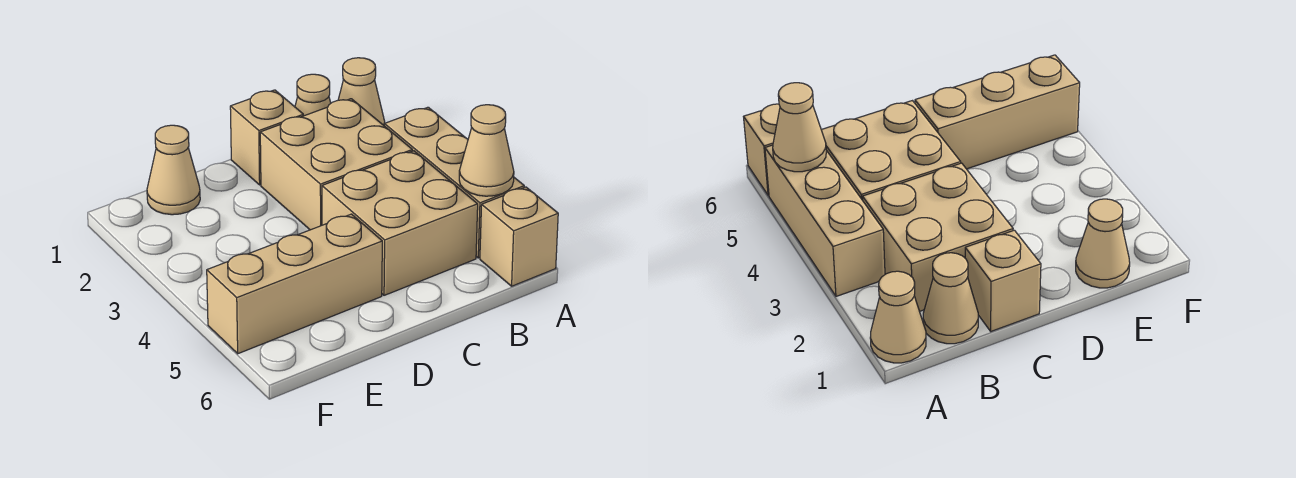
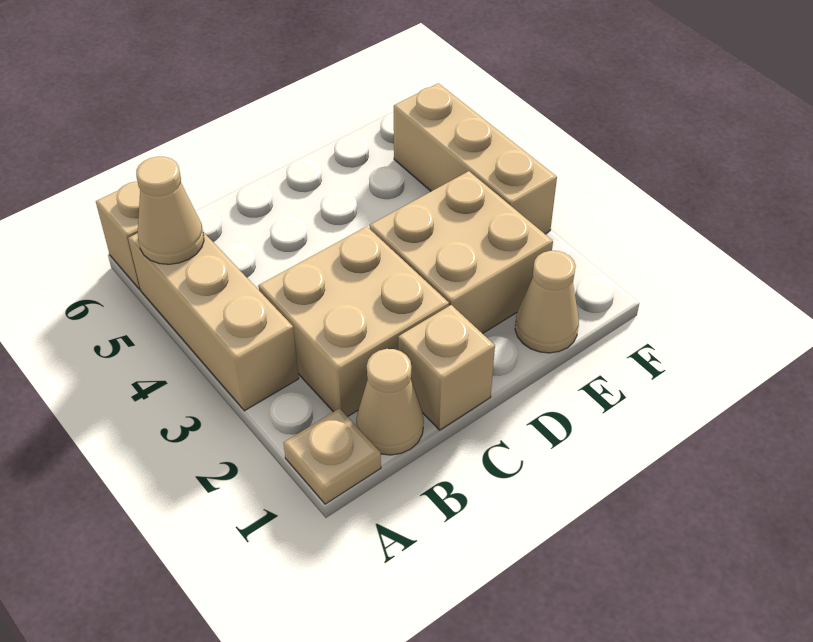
tan 1x1 cone [338,58,385,125] -> tan 1x1 plate [283,408,381,504]
tan 2x2 brick [322,151,478,295] -> tan 2x2 brick moved to [369,171,553,334]
tan 1x3 brick [207,214,382,354] -> tan 1x3 brick turned to [394,83,557,234]

